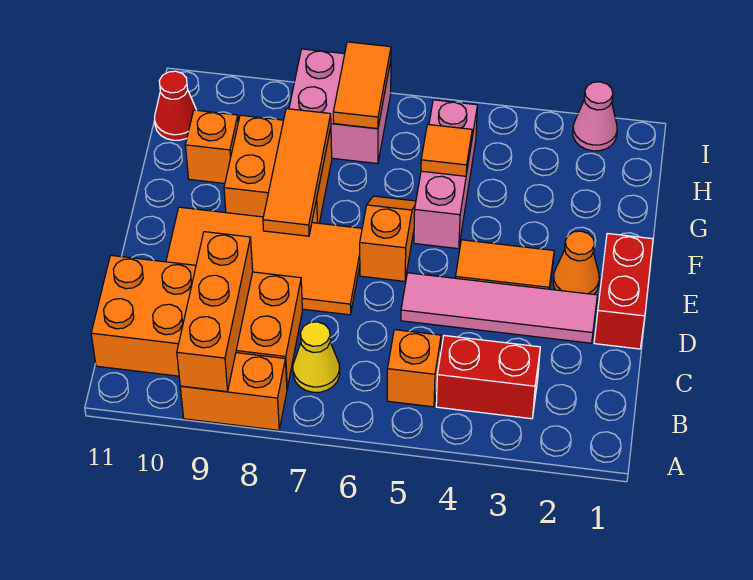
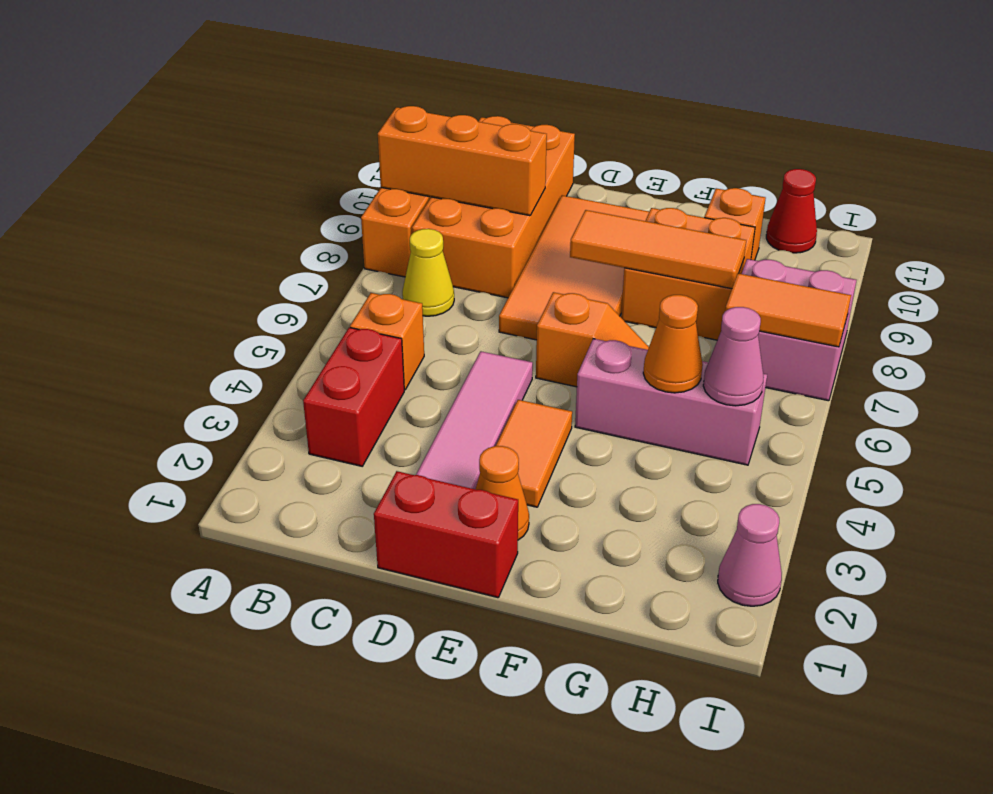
orange 1x1 tile [421,125,472,176] -> orange 1x1 cone [643,295,703,393]
none -> pink 1x1 cone [703,307,764,406]

